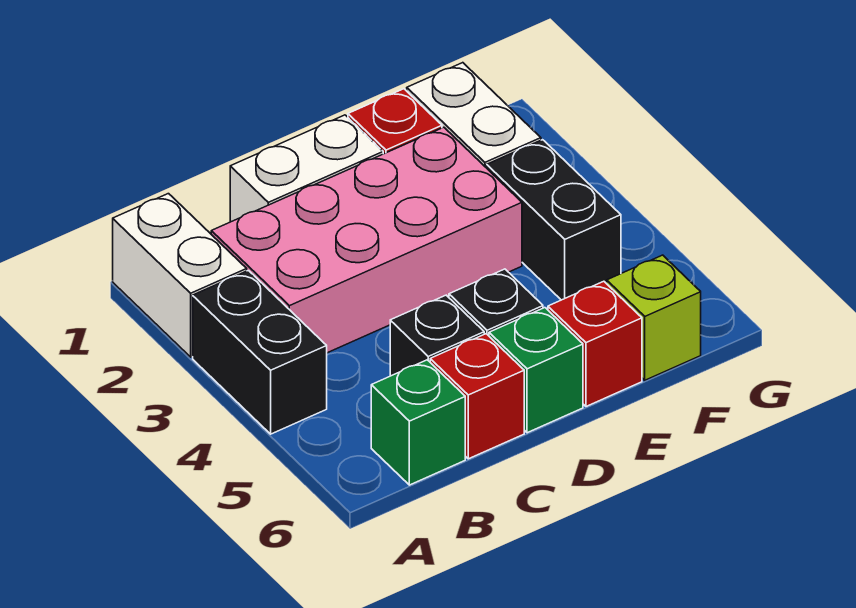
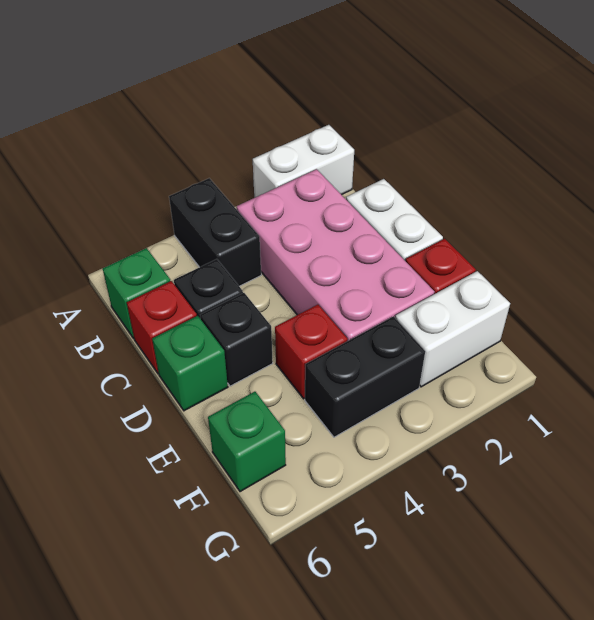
black 1x2 brick [193,271,327,434] -> black 1x2 brick turned to [169,178,261,286]
red 1x1 brick [548,281,642,406] -> red 1x1 brick moved to [275,305,348,399]
lime 1x1 brick [607,255,701,380] -> green 1x1 brick [208,392,286,492]

